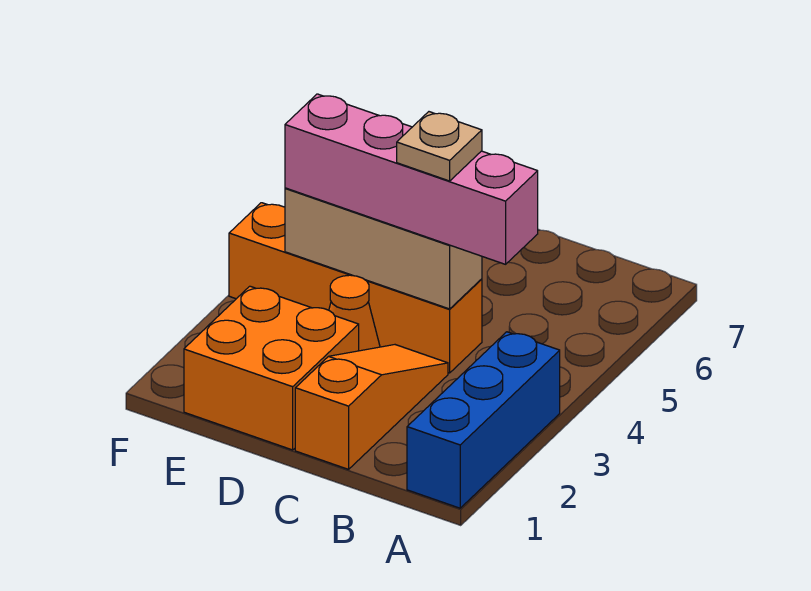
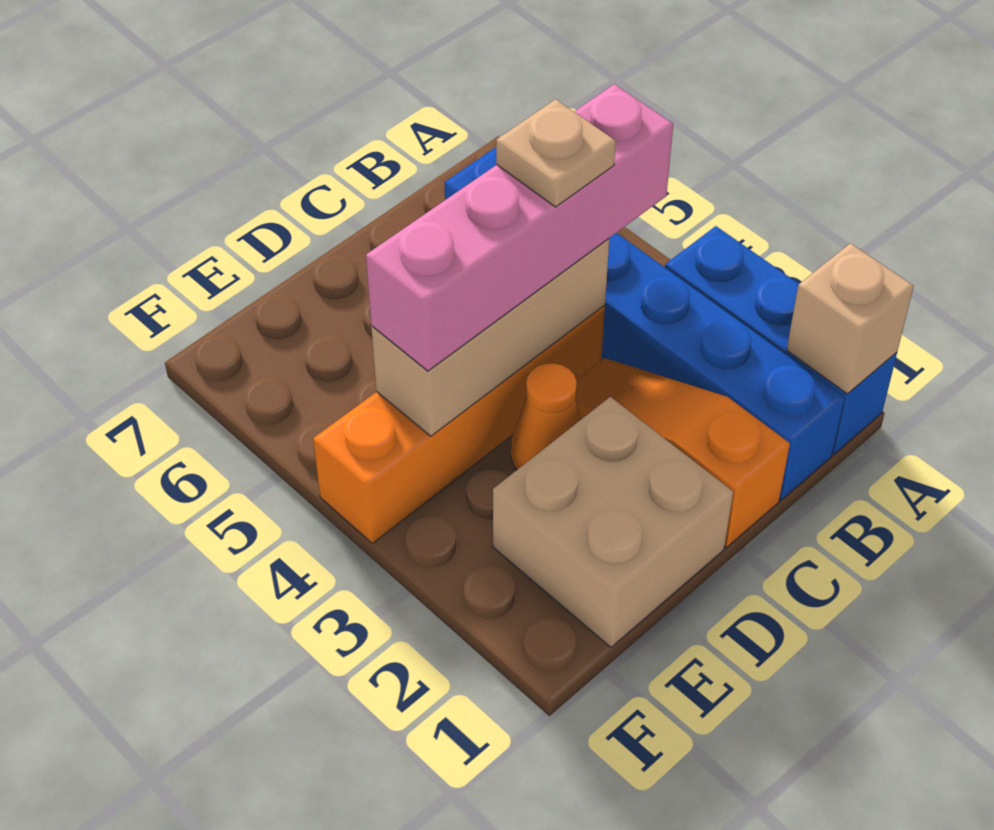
none -> tan 1x1 brick [787,243,914,394]
none -> blue 1x6 brick [444,147,845,500]
orange 2x2 brick [184,286,359,450] -> tan 2x2 brick [493,397,733,647]

